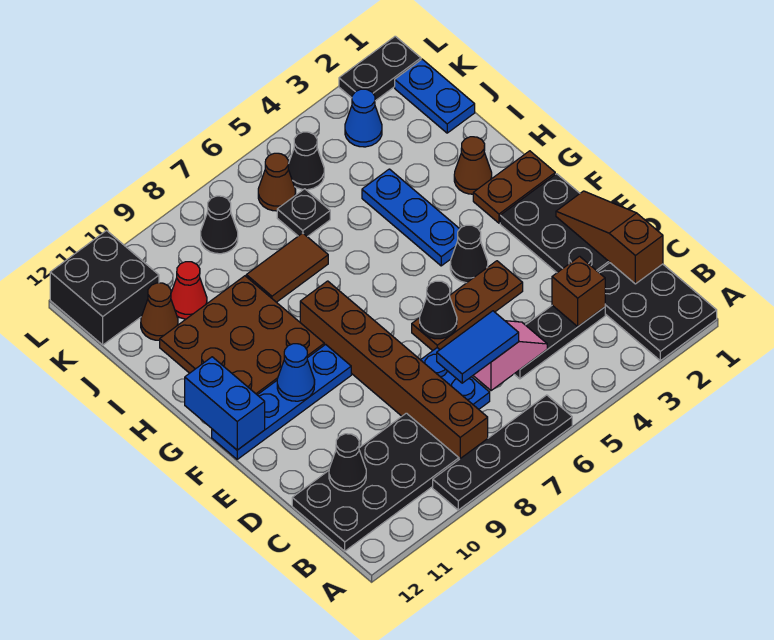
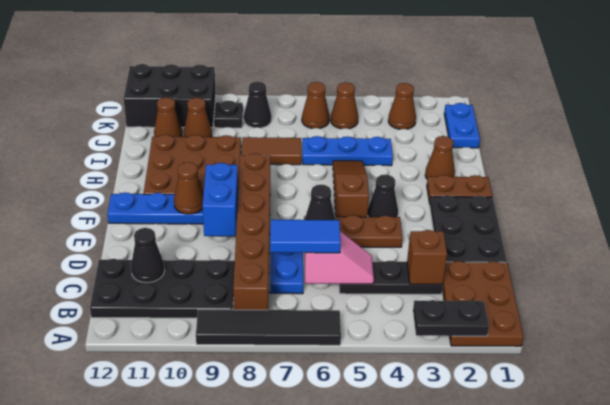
black 2x3 plate [598,263,717,361] -> brown 2x3 plate [442,261,524,346]
black 1x4 plate [433,395,572,510] -> black 1x4 tile [196,310,341,345]
brown 1x3 slope [556,191,663,284] -> brown 1x3 slope moved to [333,161,369,217]
blue 1x1 cone [277,344,315,401] -> brown 1x1 cone [174,162,204,214]
blue 1x2 brick [185,357,265,450] -> blue 1x2 brick moved to [203,163,238,236]
blue 1x3 plate [362,169,459,266] -> blue 1x3 plate turned to [302,136,393,166]
black 1x1 plate [277,189,330,237] -> black 1x1 plate moved to [214,101,243,128]
red 1x1 cone [171,262,207,319] -> brown 1x1 cone [184,98,212,137]
blue 1x1 cone [345,89,382,147] -> brown 1x1 cone [388,83,416,129]
black 1x1 cone [288,132,324,190] -> brown 1x1 cone [331,82,358,129]
black 2x2 brick [50,231,159,345] -> black 2x3 brick [124,64,216,128]
black 1x2 plate [339,36,421,101] -> black 1x2 plate moved to [413,300,489,336]

